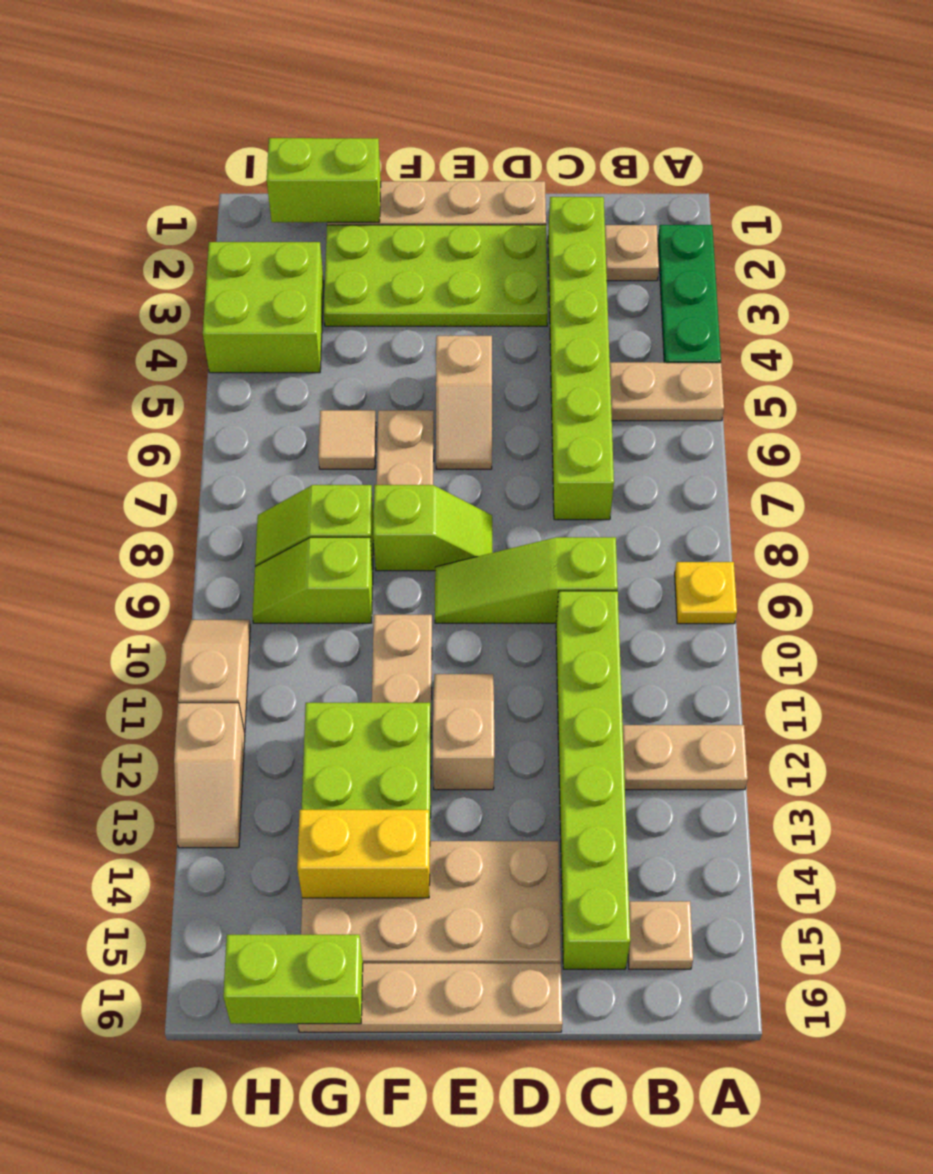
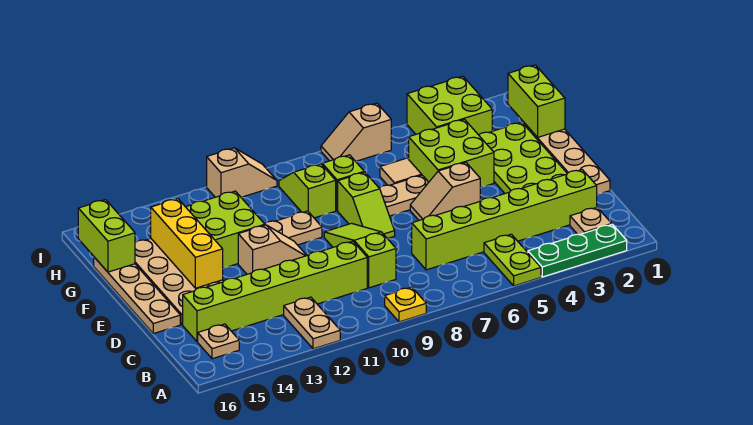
tan 1x2 plate [610,362,724,421] -> lime 1x2 plate [484,234,541,286]
none -> lime 2x2 brick [409,119,494,188]
yellow 1x2 brick [297,810,430,898] -> yellow 1x3 brick [151,199,223,288]
tan 1x2 slope [174,703,245,848] -> tan 1x2 slope moved to [321,103,391,161]

